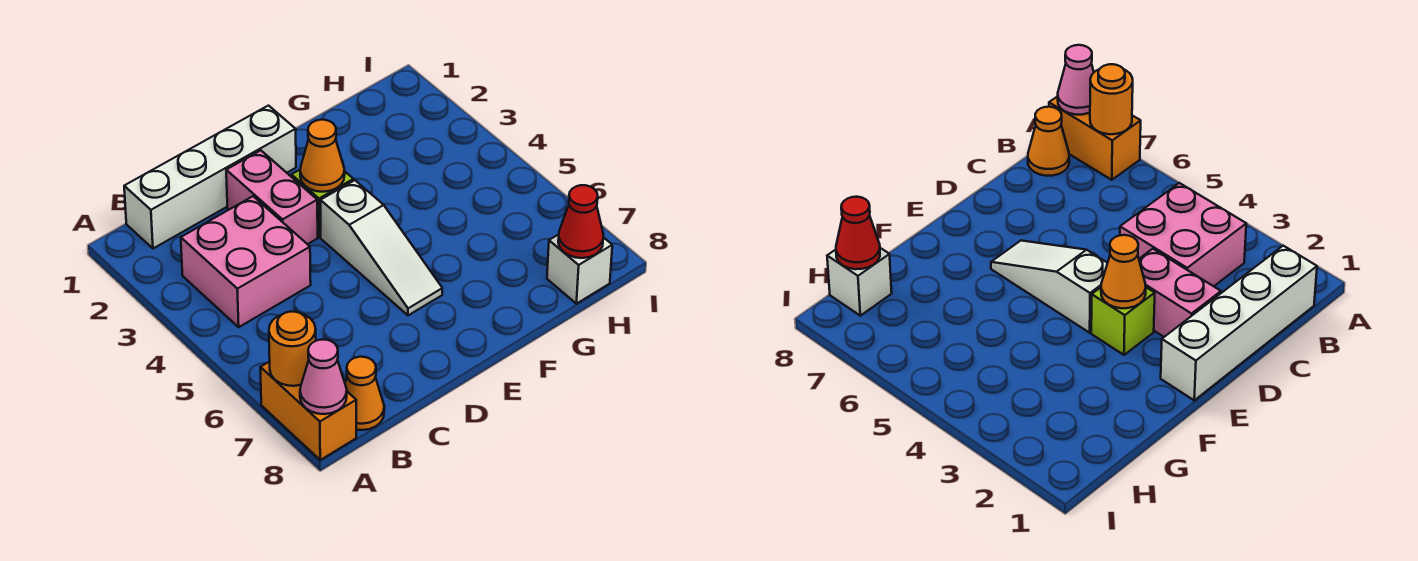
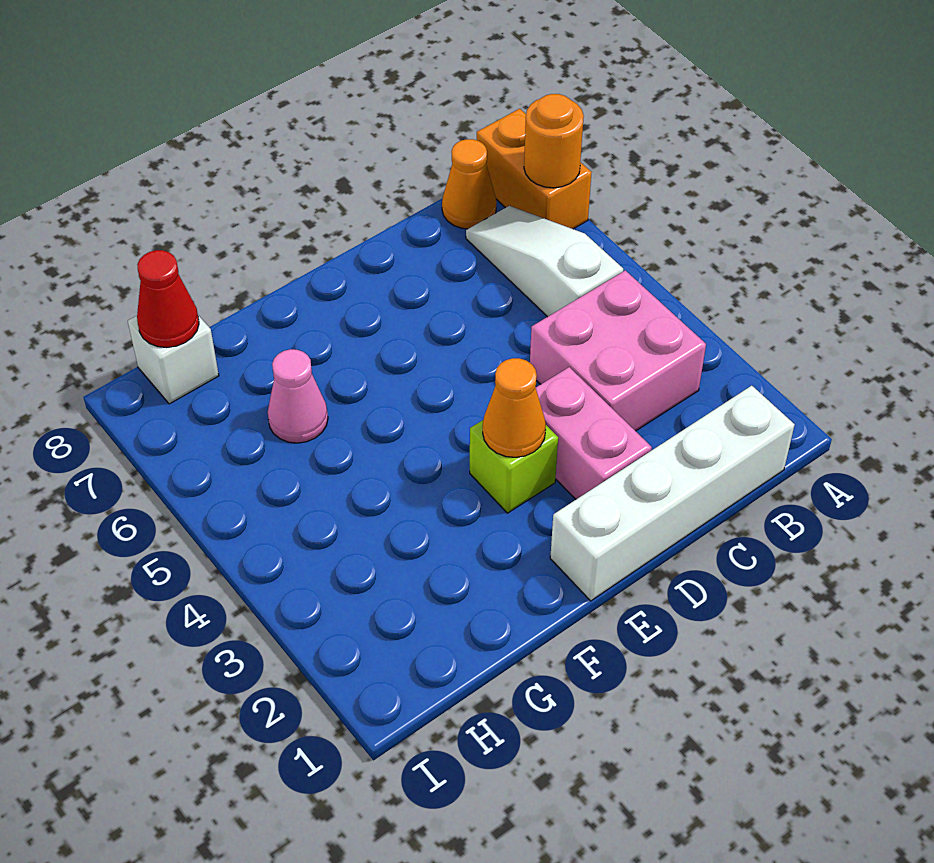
pink 1x1 cone [300,340,347,414] -> pink 1x1 cone moved to [268,349,328,443]
white 1x3 slope [320,180,442,315] -> white 1x3 slope moved to [466,206,623,317]

